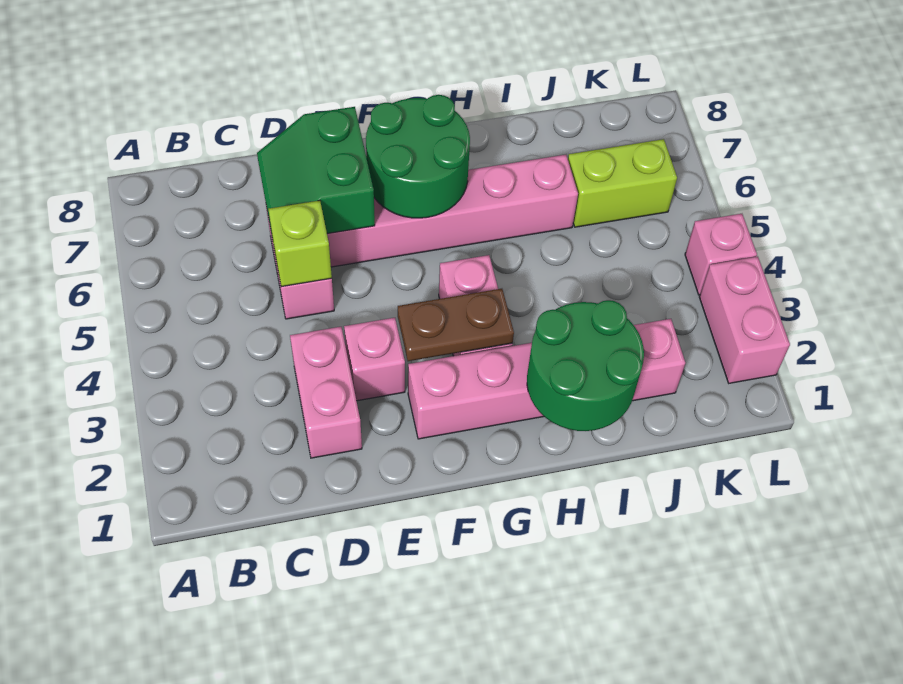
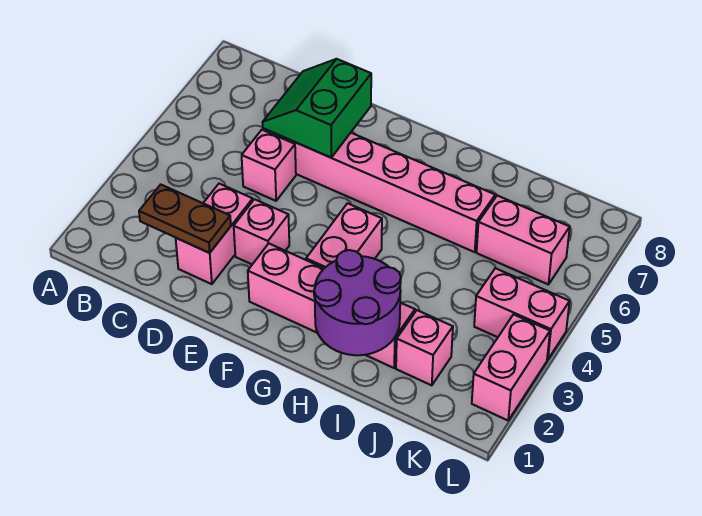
lime 1x1 brick [268,201,332,287] -> none
brown 1x2 plate [398,289,514,361] -> brown 1x2 plate moved to [139,185,231,253]
green 2x2 round brick [366,95,470,218] -> none
green 2x2 round brick [527,300,644,431] -> purple 2x2 round brick [314,250,401,355]
lime 1x2 brick [568,139,677,227] -> pink 1x2 brick [477,196,570,285]
pink 1x1 brick [685,214,757,295] -> pink 1x2 brick [474,268,570,360]

